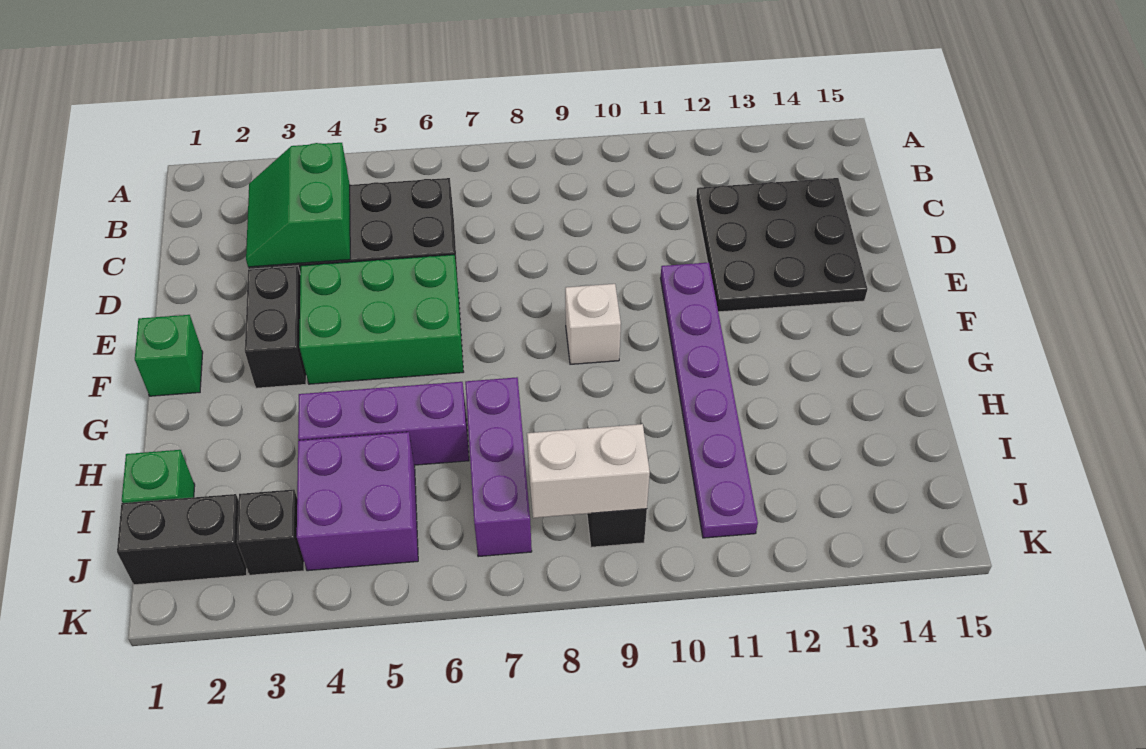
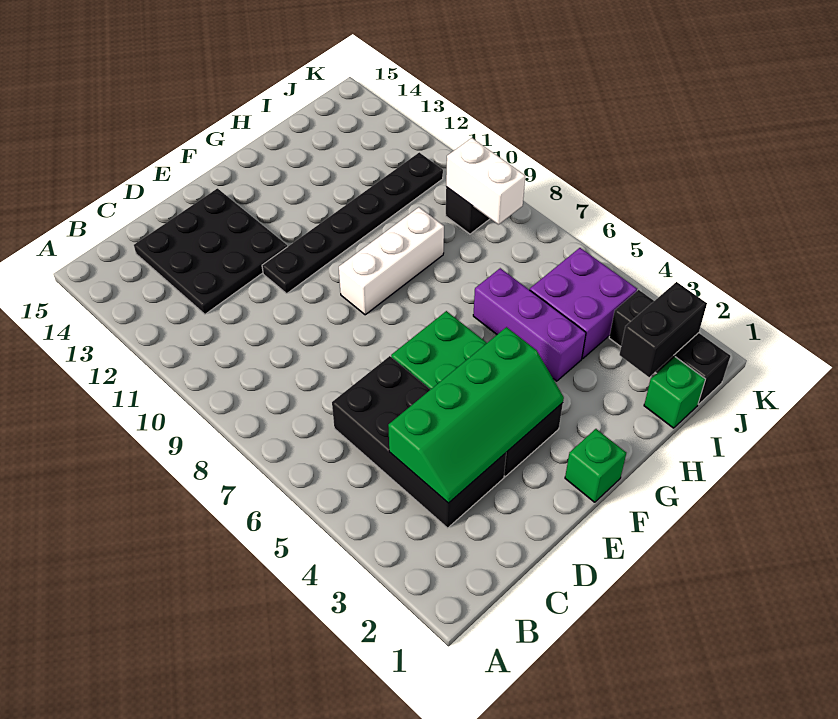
green 2x2 slope [246,143,350,267] -> green 2x4 slope [388,327,564,503]
purple 1x6 plate [661,262,758,538] -> black 1x6 plate [262,152,443,293]
white 1x1 brick [565,284,621,364] -> white 1x3 brick [339,207,444,315]
purple 1x3 brick [465,377,532,557] -> none
none -> black 1x2 brick [620,282,707,377]

